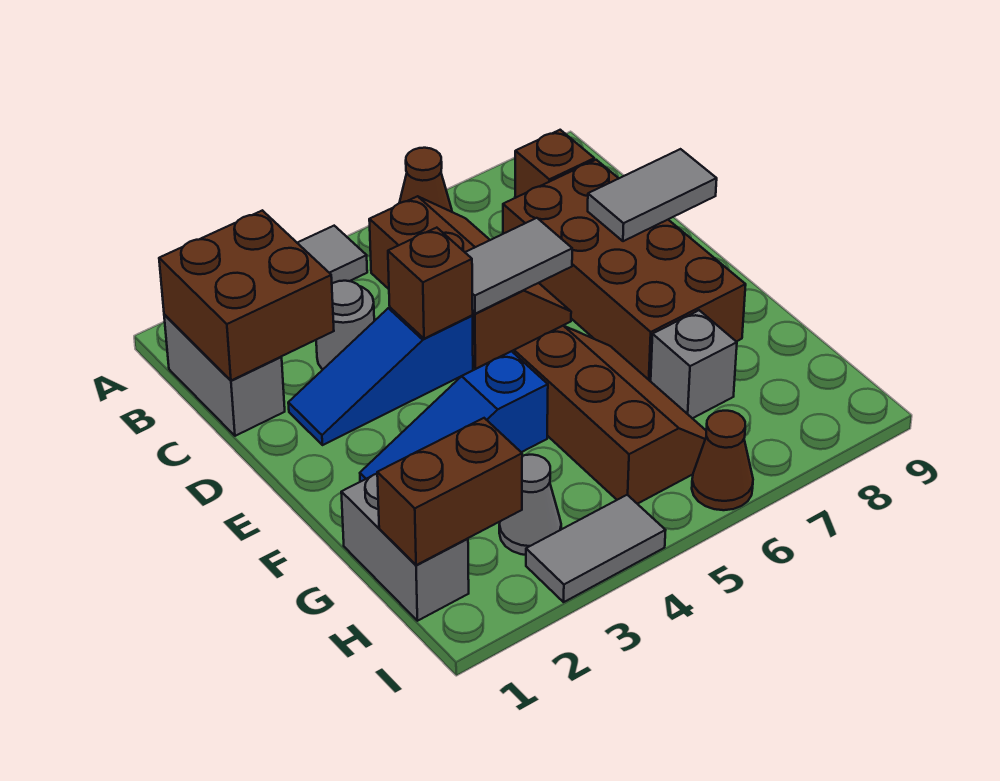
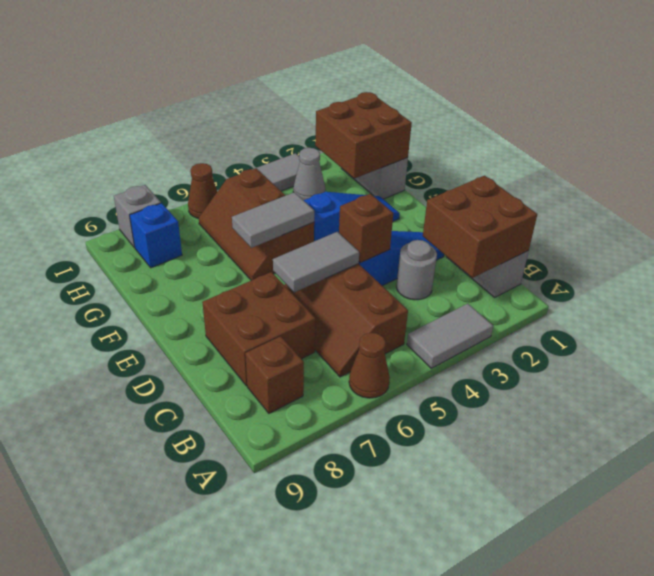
brown 2x4 brick [503,160,746,381] -> brown 2x2 brick [202,272,316,386]
grey 1x2 tile [588,149,717,241] -> grey 1x2 tile moved to [232,192,314,248]
grey 1x1 brick [651,310,737,418] -> grey 1x1 brick moved to [114,185,161,248]
brown 1x2 brick [377,418,522,565] -> brown 2x2 brick [315,92,412,178]
none -> blue 1x1 brick [130,203,182,268]

